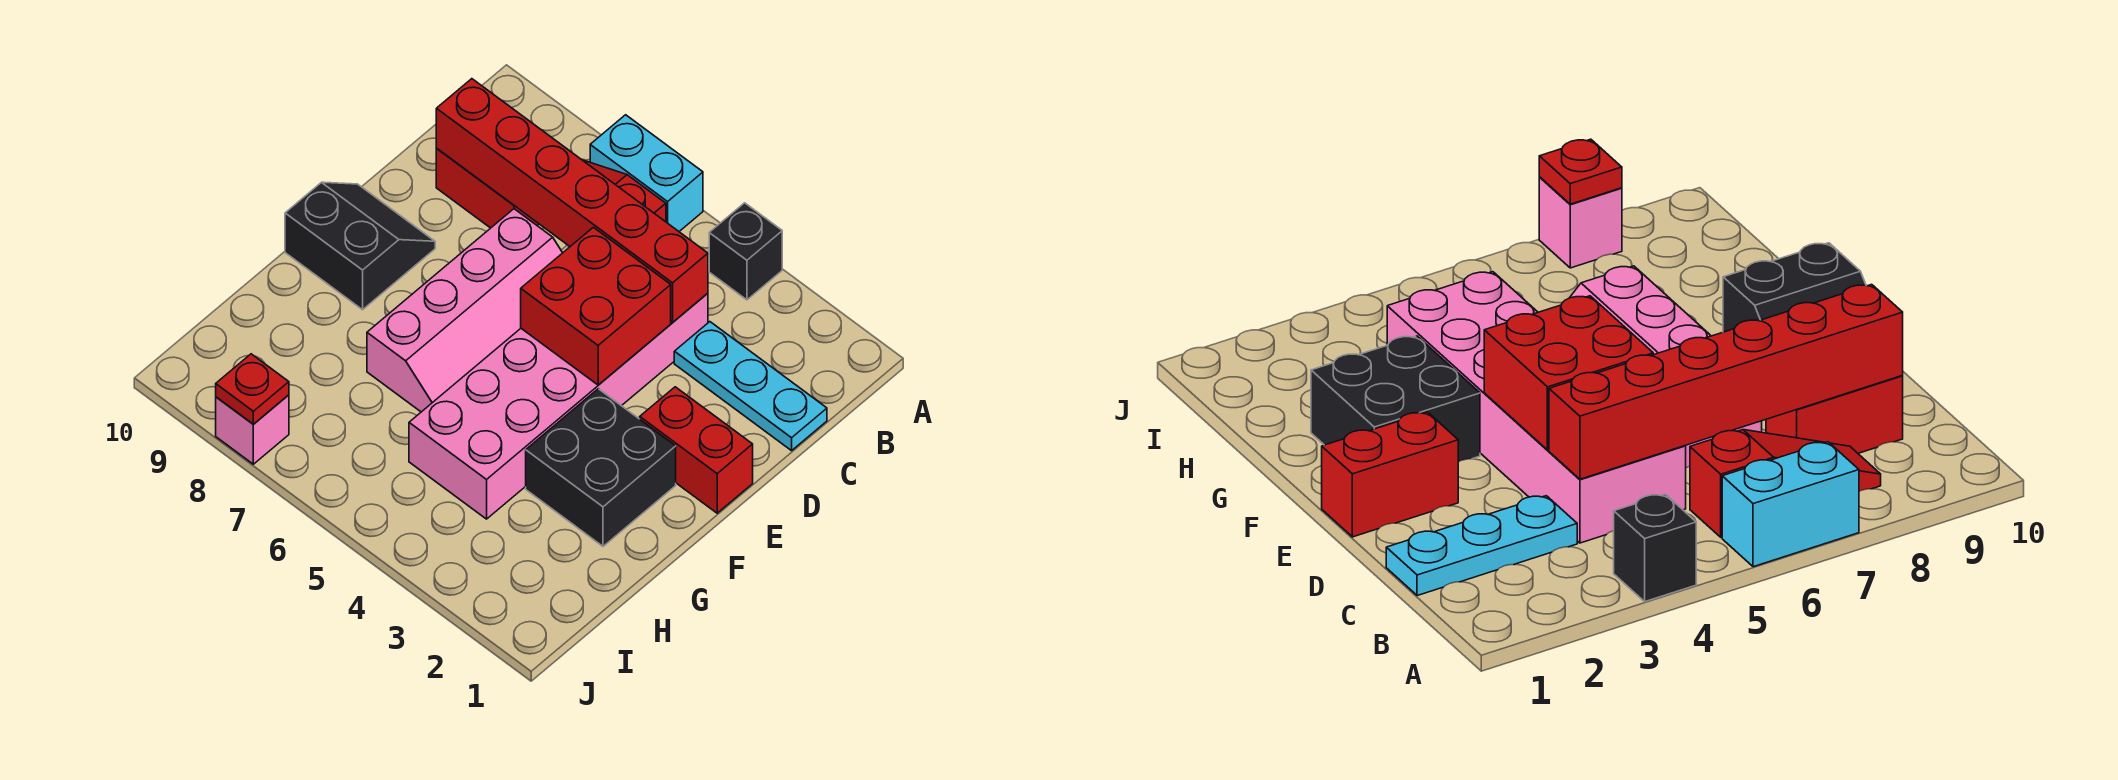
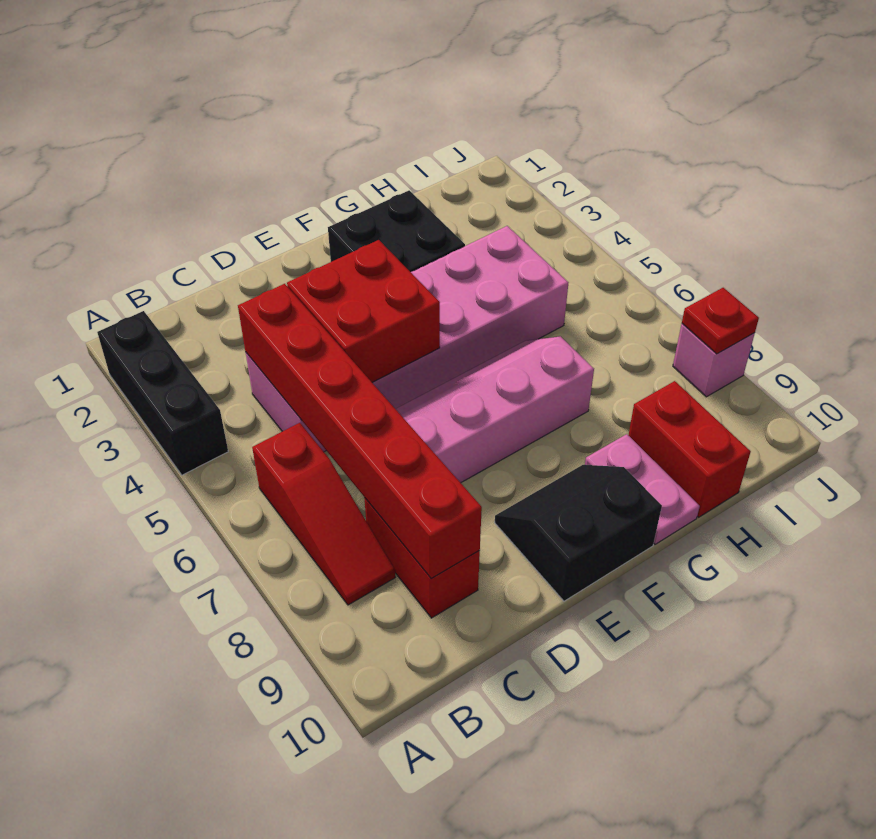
black 1x1 brick [709,203,782,300] -> black 1x3 brick [97,311,228,475]
cyan 1x2 brick [590,115,703,231] -> none
cyan 1x3 plate [674,322,827,451] -> none
red 1x2 brick [640,387,753,513] -> red 1x2 brick moved to [628,381,751,517]
black 2x2 slope [285,182,435,310] -> black 2x2 slope turned to [495,465,662,601]
none -> pink 1x2 plate [585,434,700,544]

